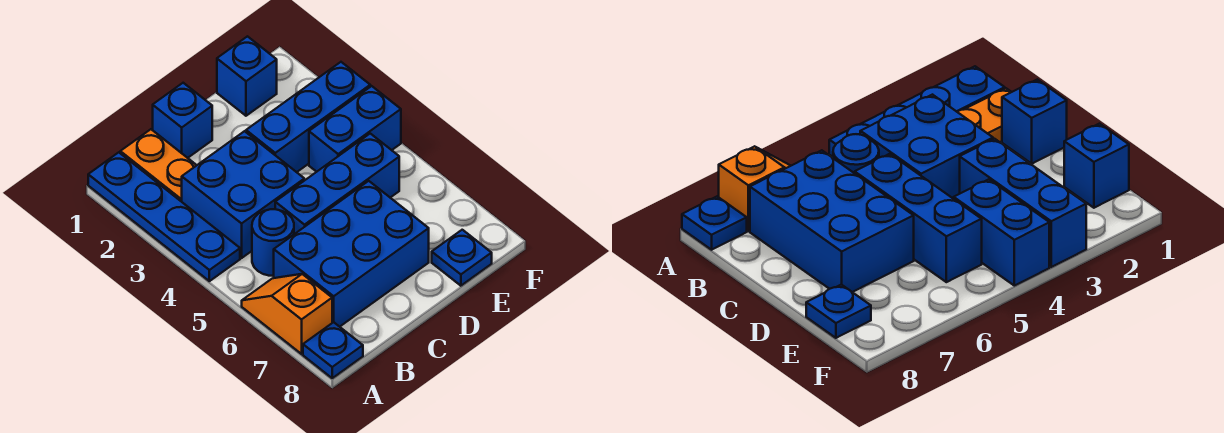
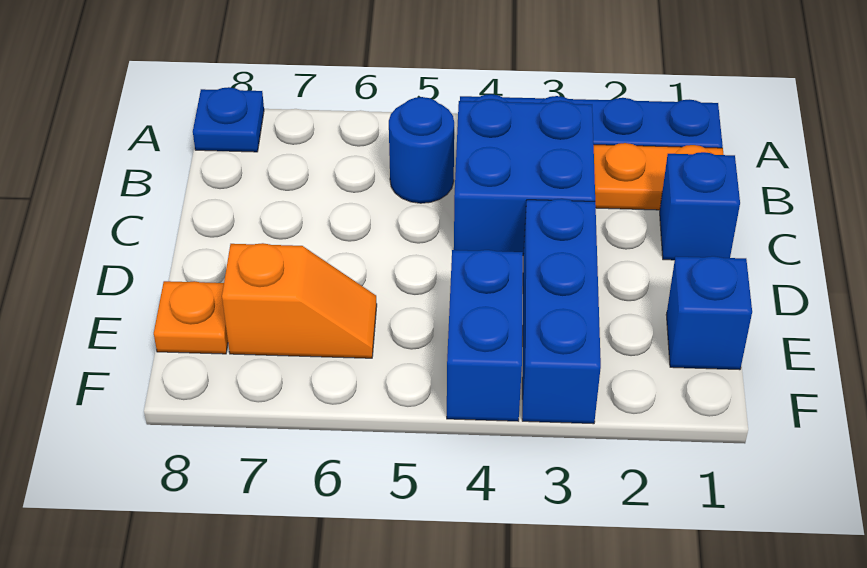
orange 1x2 slope [242,274,332,354] -> orange 1x2 slope moved to [222,243,377,358]
blue 2x3 brick [274,181,429,327] -> none
blue 1x3 brick [275,134,399,234] -> none
blue 1x1 plate [432,230,492,286] -> orange 1x1 plate [154,281,228,354]

